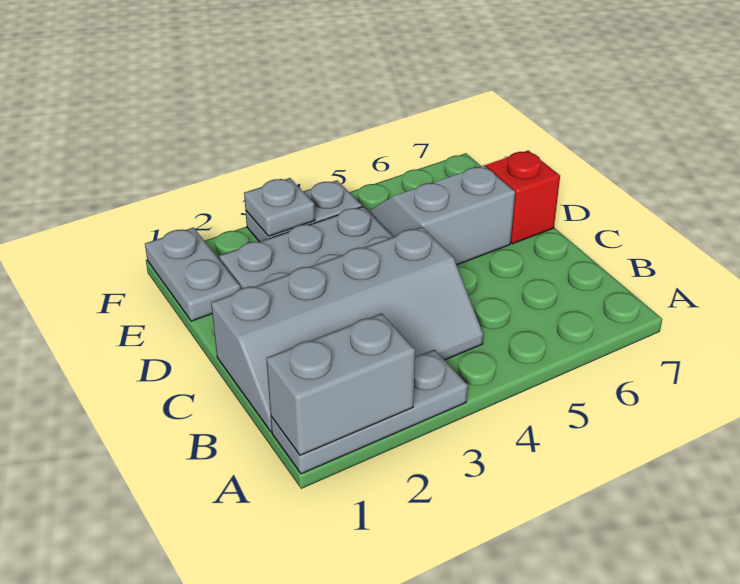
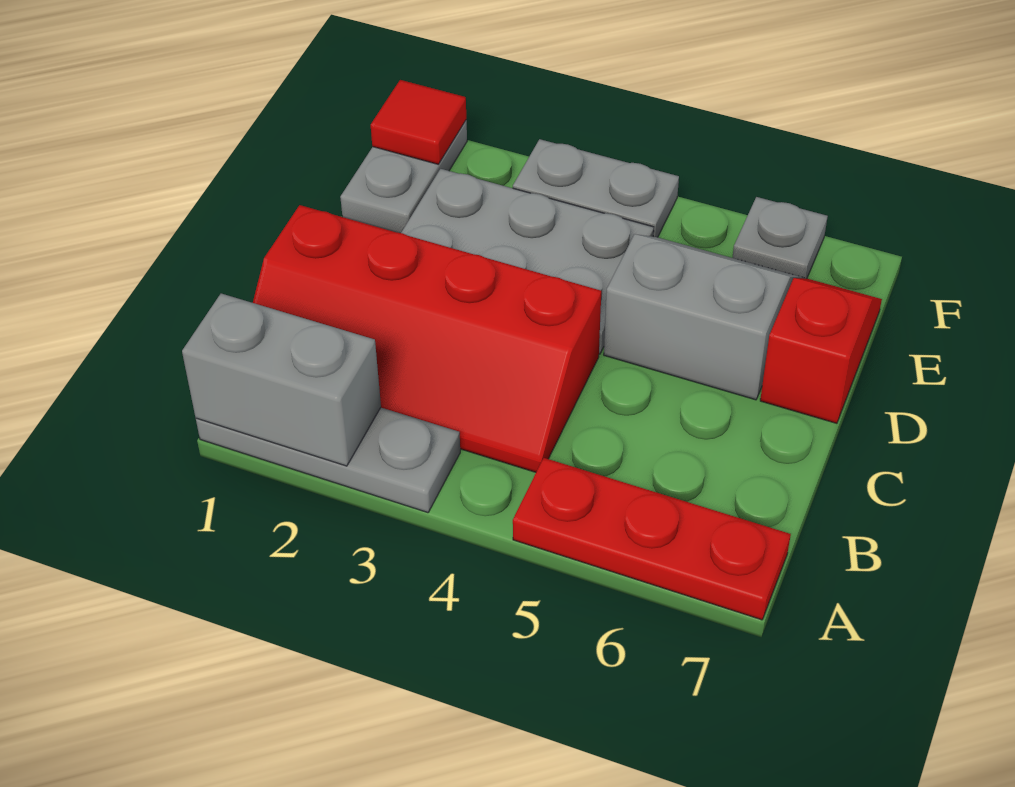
none -> red 1x3 plate [513,458,791,620]
grey 2x4 slope [211,227,483,431] -> red 2x4 slope [253,205,601,472]
none -> red 1x1 tile [371,80,466,164]
grey 1x1 plate [244,178,315,236] -> grey 1x1 plate moved to [732,197,828,279]

